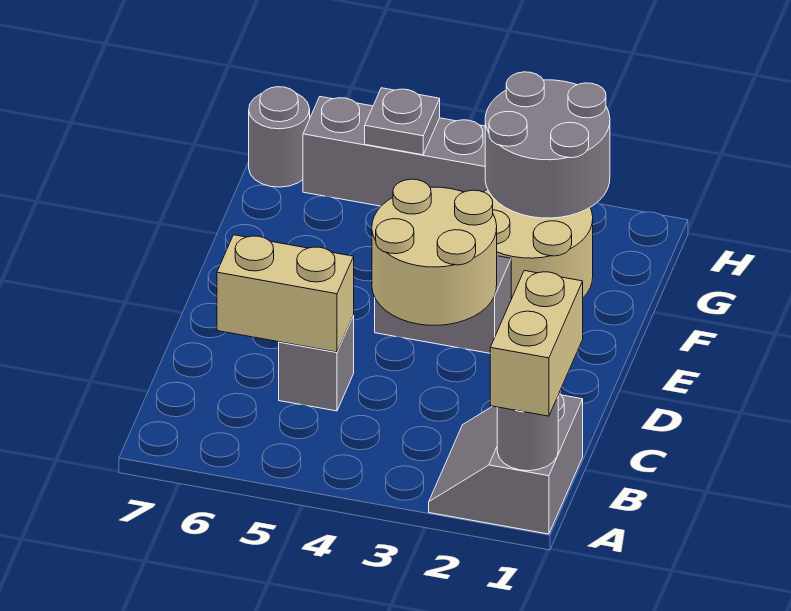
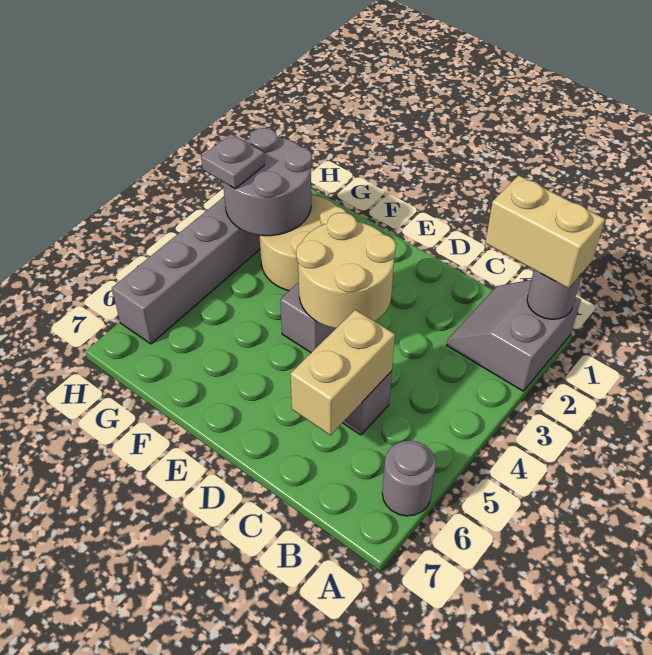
grey 2x2 slope [429,394,583,534] -> grey 2x2 slope turned to [447,280,581,391]
grey 1x1 plate [365,88,440,155] -> grey 1x1 plate moved to [201,134,265,189]
grey 1x1 round brick [249,87,310,187] -> grey 1x1 round brick moved to [382,441,436,516]

